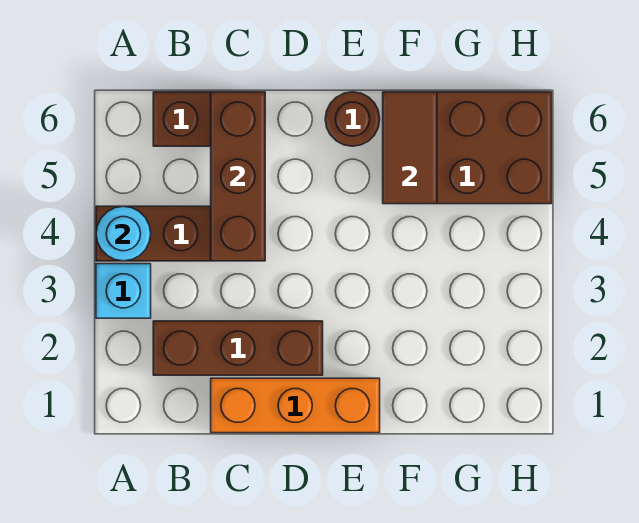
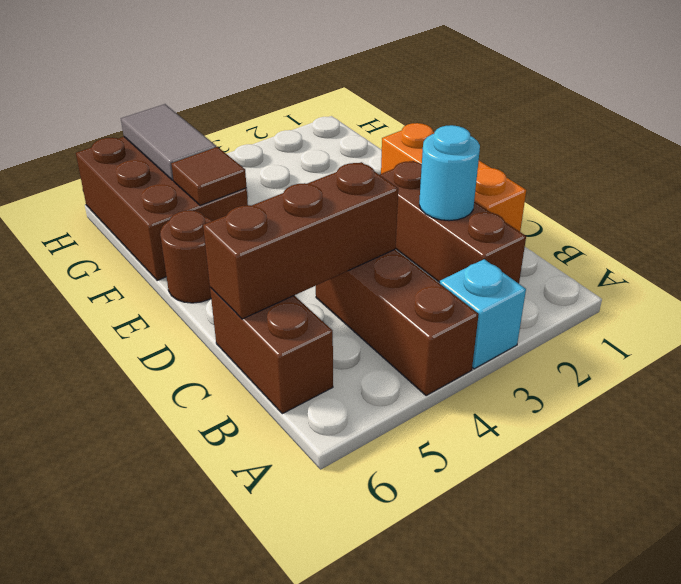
cyan 1x1 round brick [96,206,151,261] -> cyan 1x1 round brick moved to [419,125,480,221]
brown 1x2 tile [383,92,437,204] -> brown 1x1 tile [171,147,247,206]
none -> grey 1x2 tile [121,104,216,180]

